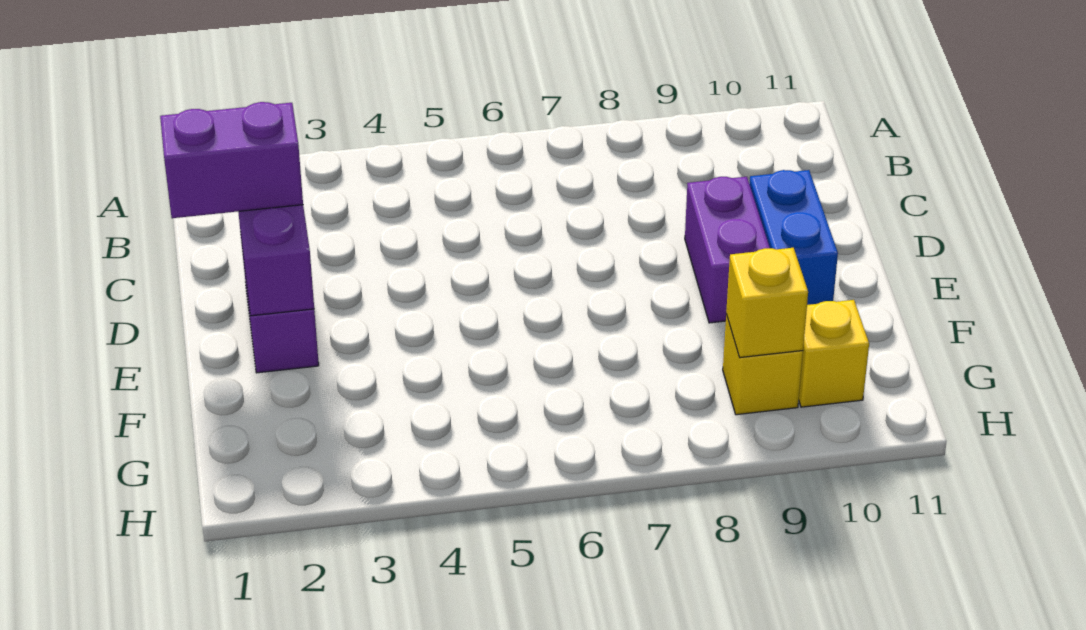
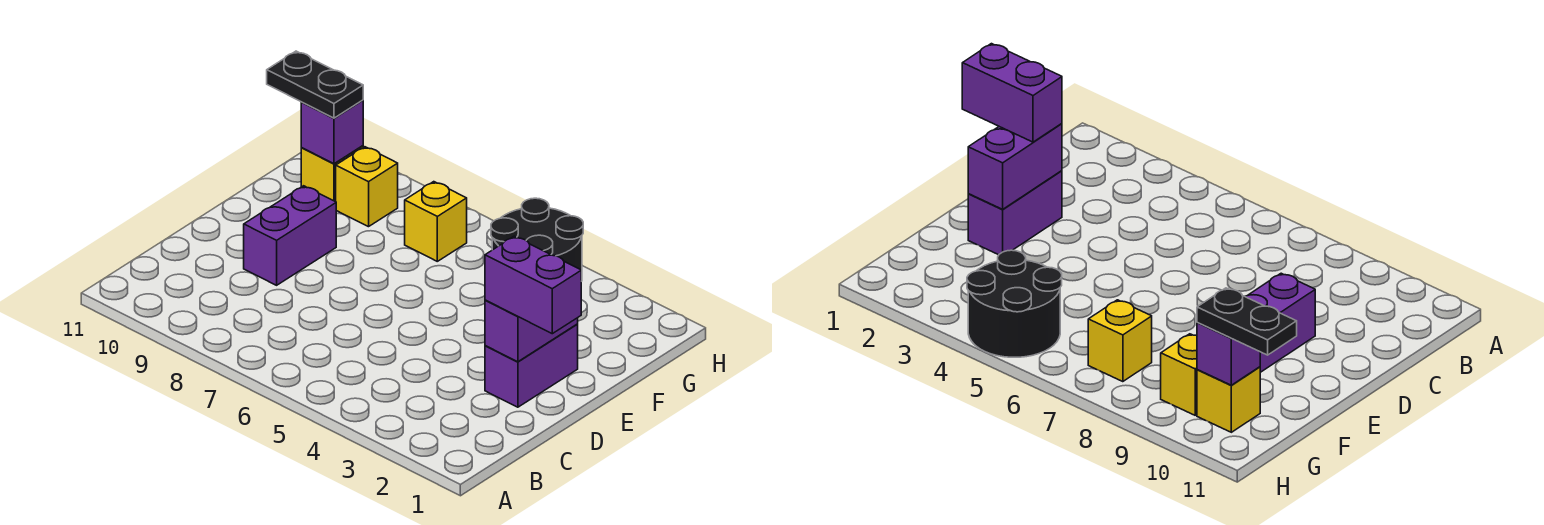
blue 1x2 brick [749,170,838,305] -> none
none -> black 2x2 round brick [491,198,583,281]
yellow 1x1 brick [726,248,808,358] -> yellow 1x1 brick moved to [405,182,467,261]
none -> purple 1x1 brick [301,100,363,164]
none -> black 1x2 plate [267,51,363,118]

